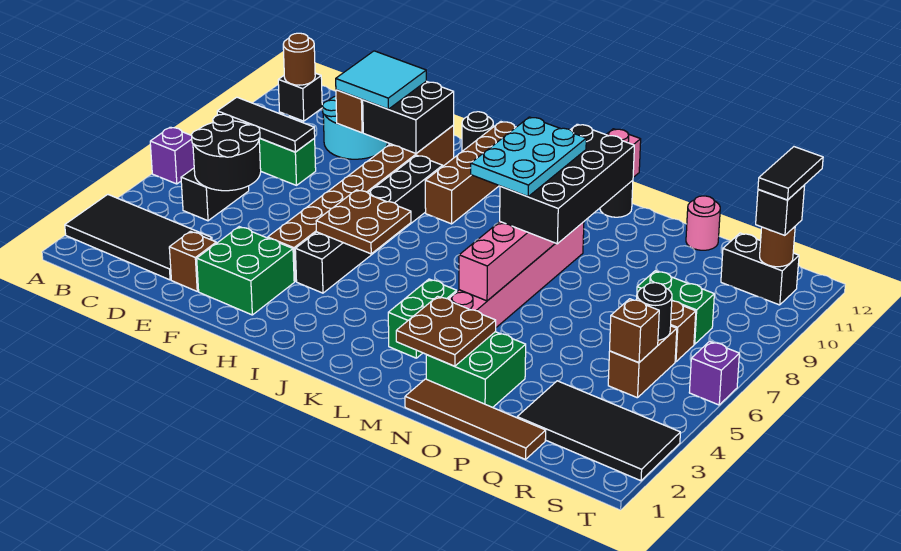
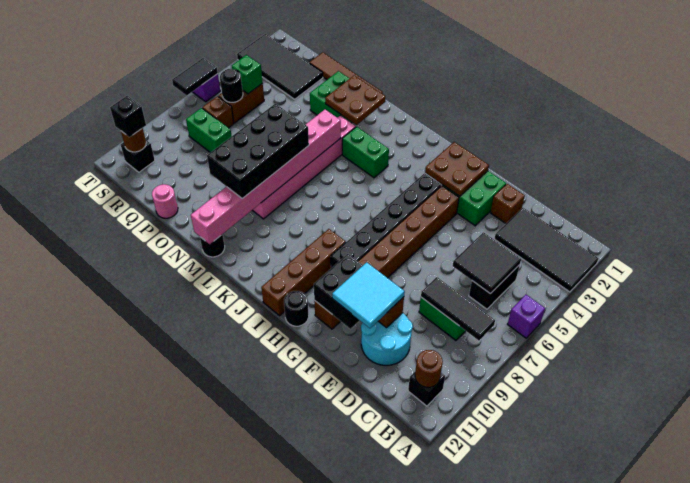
black 2x2 round brick [192,114,261,191] -> black 2x2 tile [453,232,521,294]
brown 2x2 plate [316,190,411,254] -> brown 2x2 plate moved to [425,142,489,196]
green 1x2 brick [388,279,457,358] -> green 1x2 brick turned to [342,127,389,178]
cyan 2x3 plate [471,117,586,197] -> none
brown 1x1 brick [610,299,659,362] -> green 1x1 brick [232,55,263,94]
black 1x2 brick [721,233,799,305] -> black 1x1 brick [121,140,155,172]
black 1x2 tile [758,147,823,200] -> black 1x2 tile moved to [172,58,218,95]

